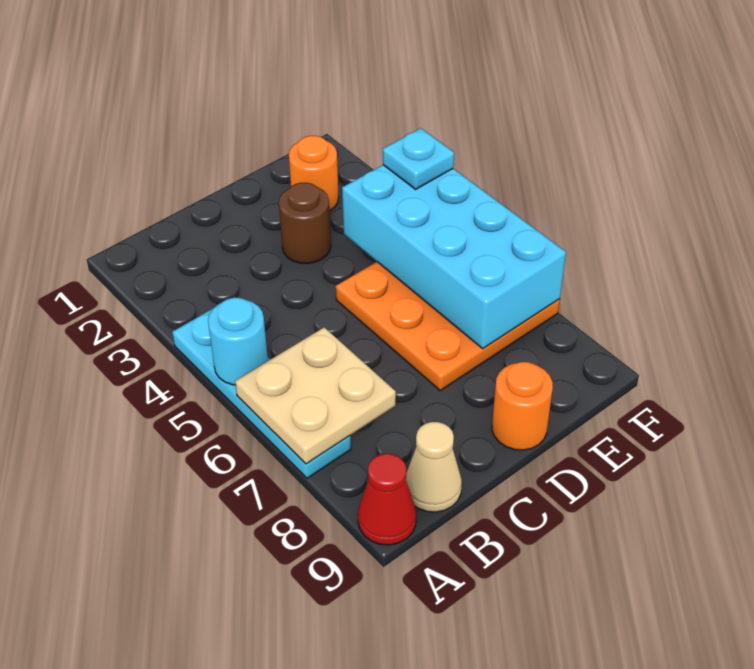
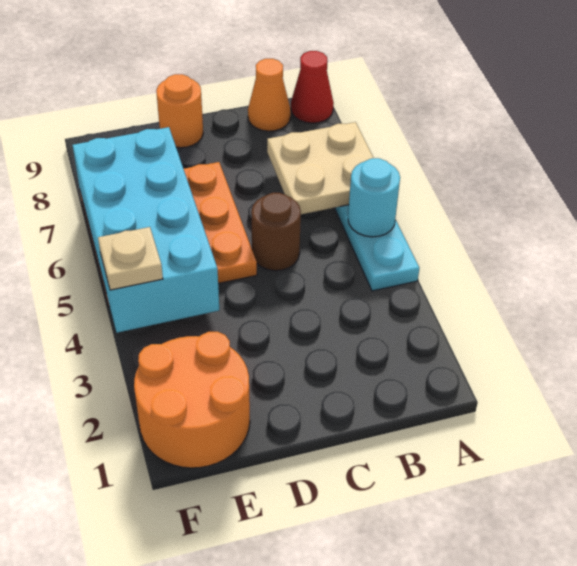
tan 1x1 cone [406,422,462,512] -> orange 1x1 cone [248,59,291,131]
brown 1x1 round brick [279,183,331,264] -> brown 1x1 round brick moved to [251,193,301,271]
orange 1x1 round brick [289,136,339,211] -> orange 2x2 round brick [134,332,250,468]
cyan 1x1 plate [383,128,454,189] -> tan 1x1 plate [98,227,163,290]

